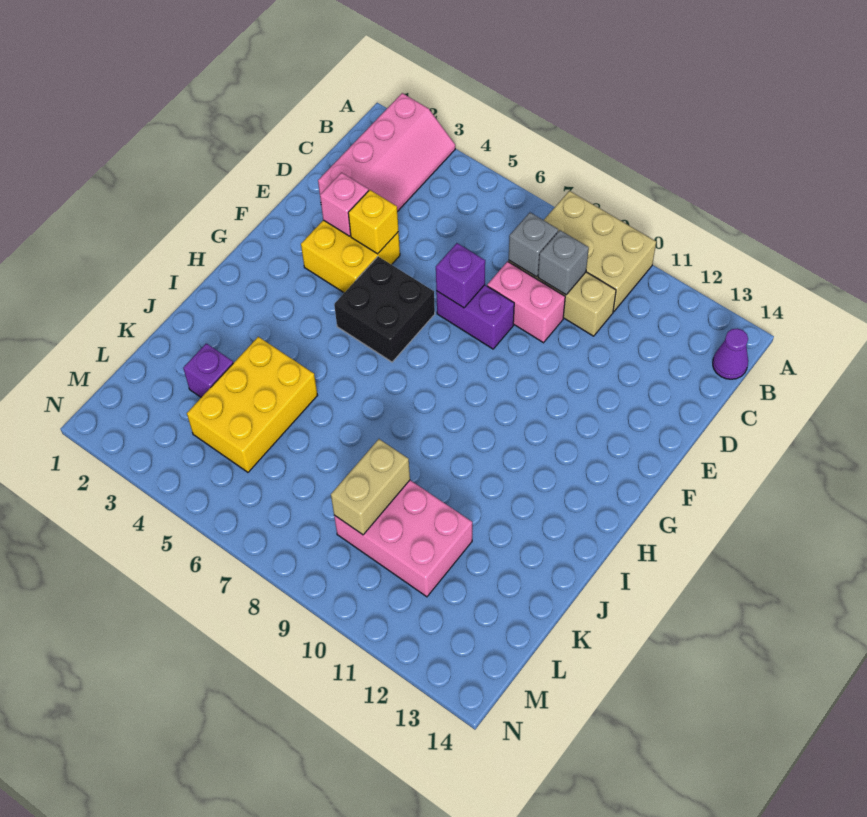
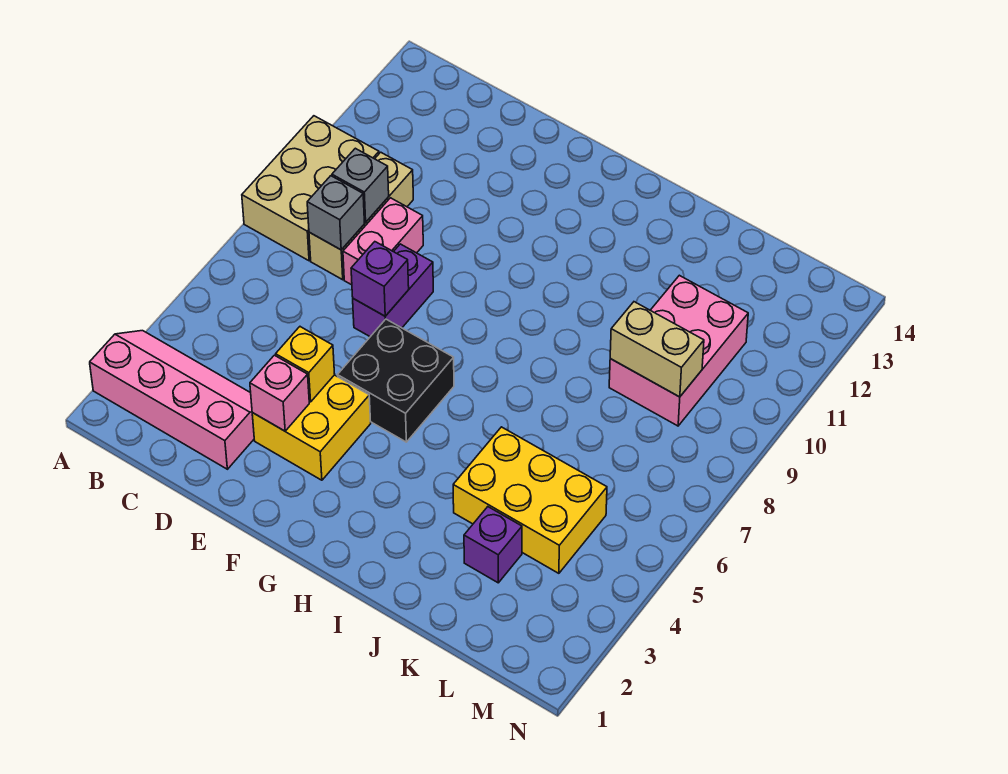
purple 1x1 cone [713,328,748,379] -> none

